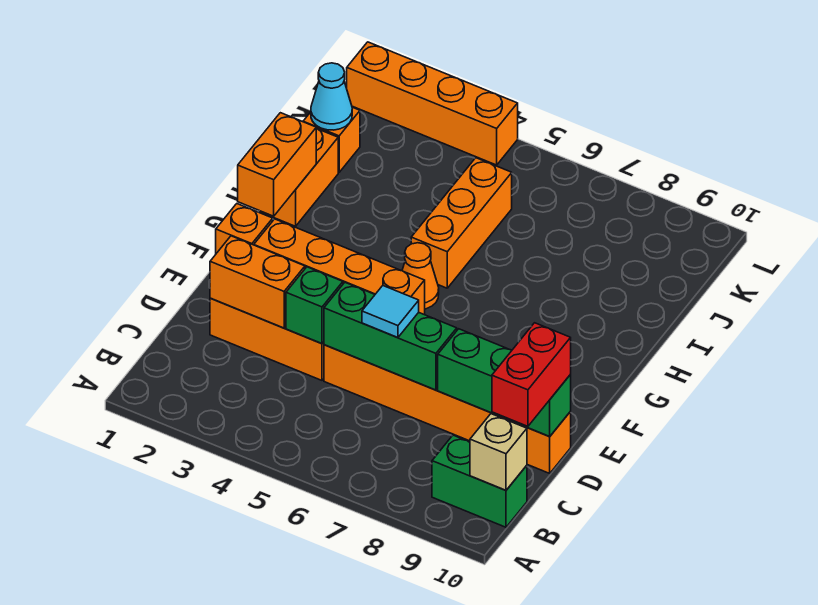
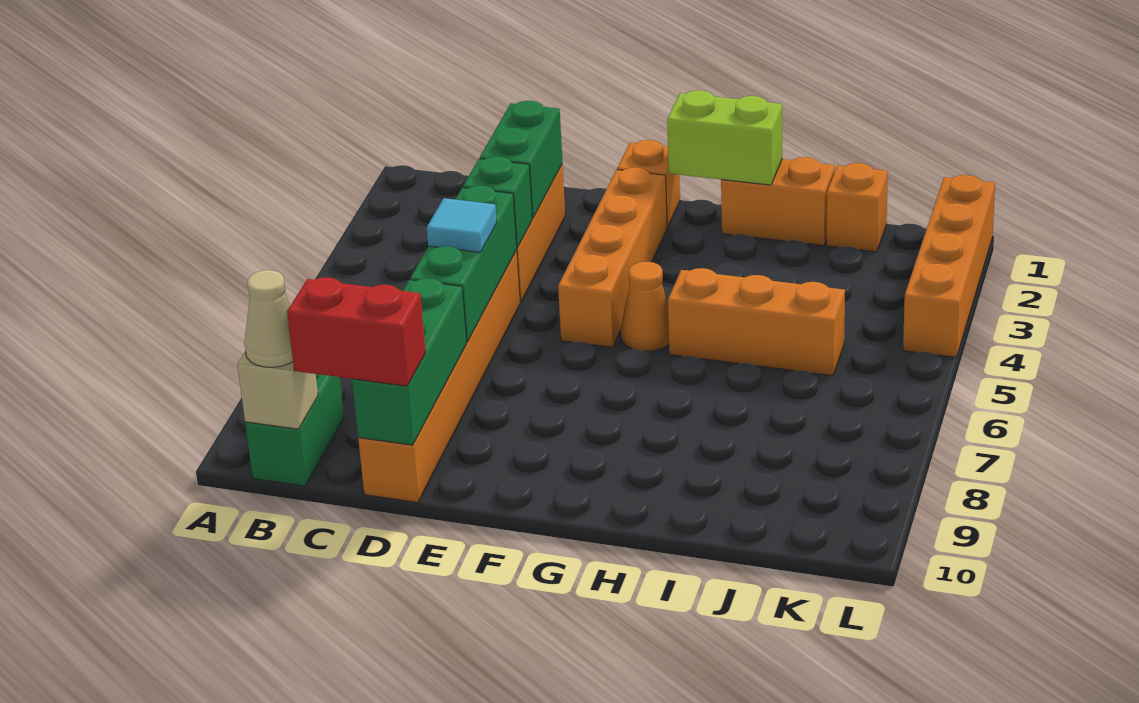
none -> tan 1x1 cone [244,270,293,367]
orange 1x2 brick [210,236,305,328] -> green 1x2 brick [480,101,562,218]
orange 1x2 brick [238,113,316,216] -> lime 1x2 brick [667,90,782,185]
cyan 1x1 cone [311,63,352,130] -> none

